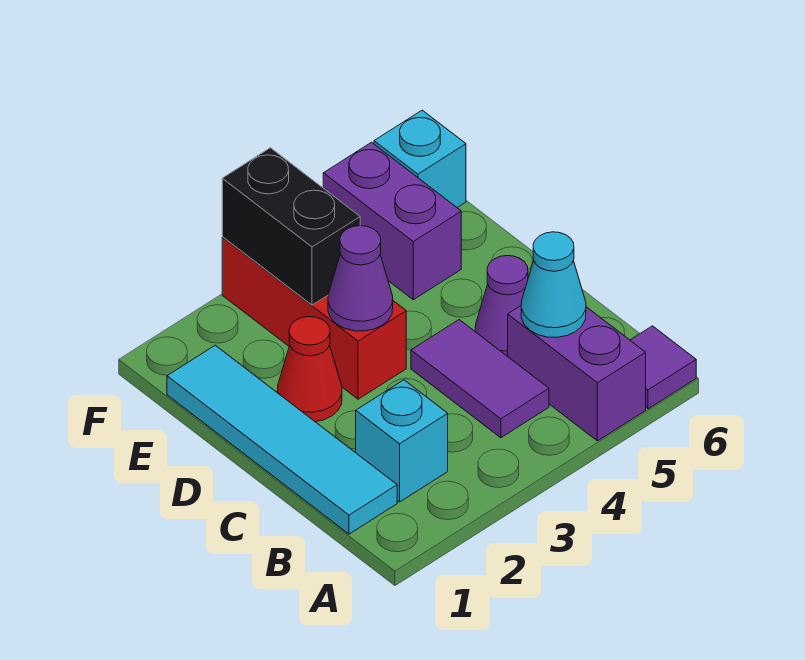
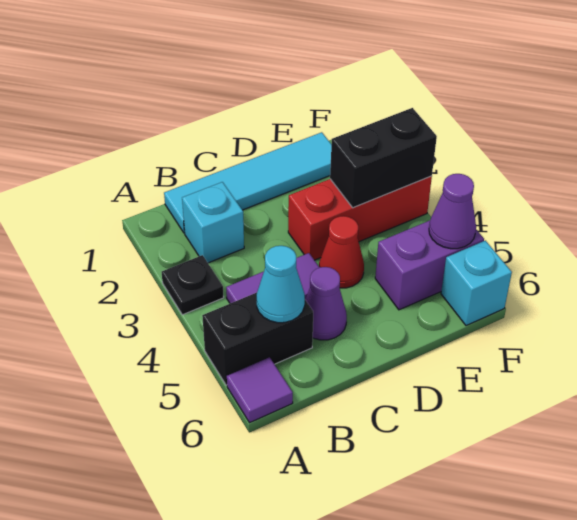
none -> black 1x1 plate [162,255,224,315]
purple 1x2 brick [508,306,646,441] -> black 1x2 brick [202,293,313,385]
red 1x1 cone [277,317,342,422] -> red 1x1 cone moved to [319,216,364,288]
purple 1x1 cone [328,226,393,331] -> purple 1x1 cone moved to [429,174,476,249]

